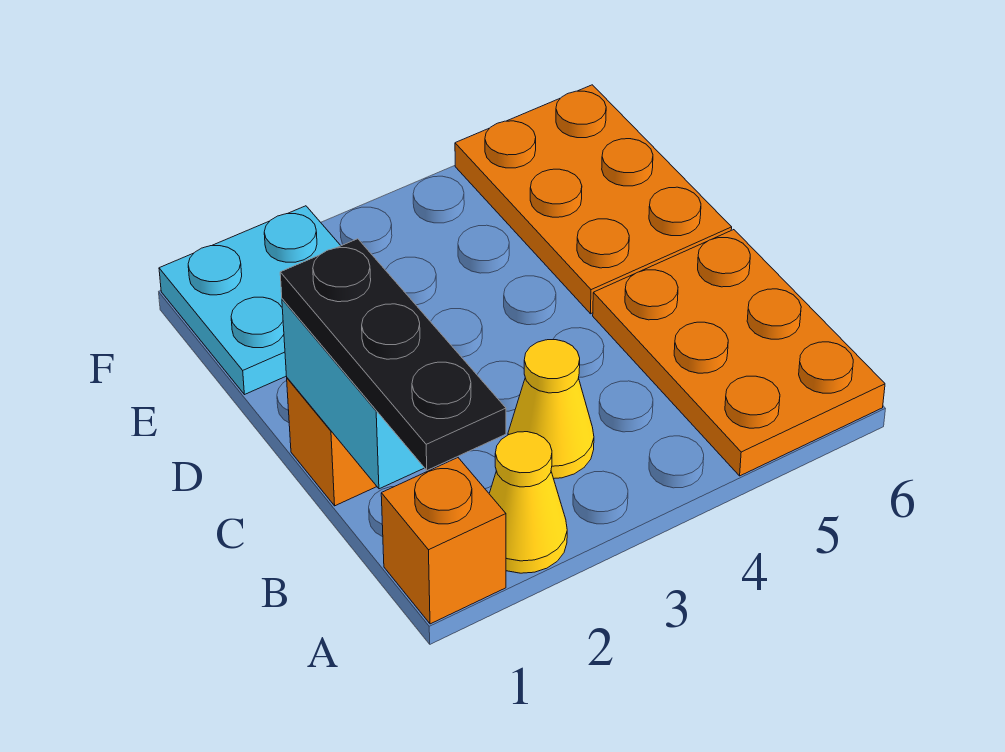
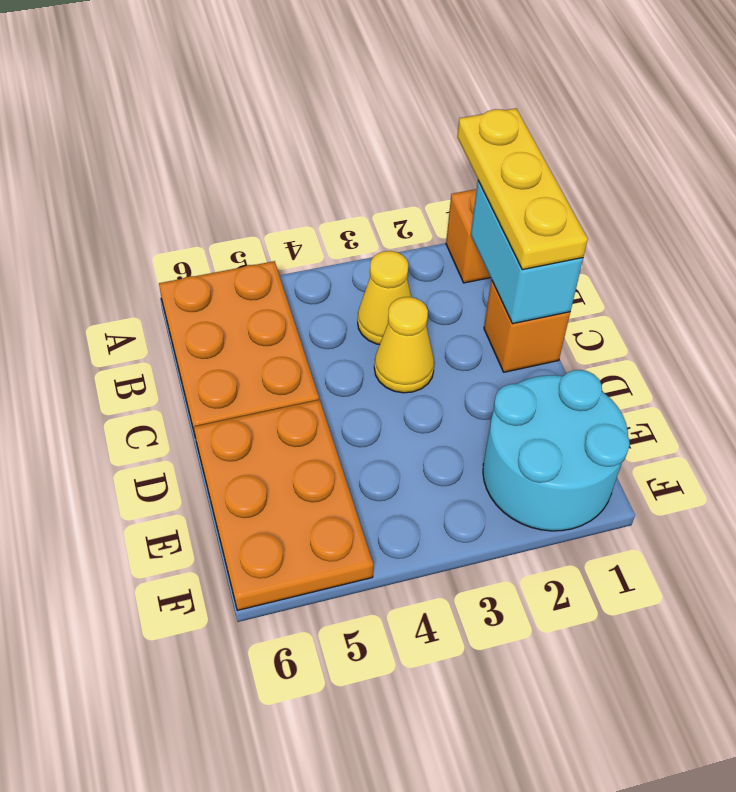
black 1x3 plate [280,239,506,470] -> yellow 1x3 plate [457,108,588,270]
yellow 1x1 cone [489,432,567,573] -> yellow 1x1 cone moved to [374,297,434,393]
cyan 2x2 plate [159,206,341,395] -> cyan 2x2 round brick [483,370,630,531]

